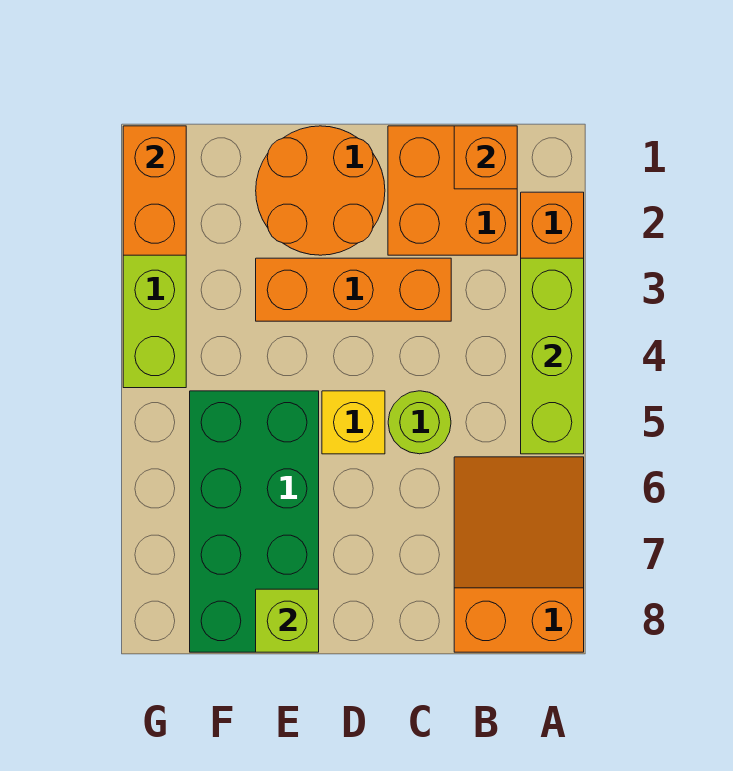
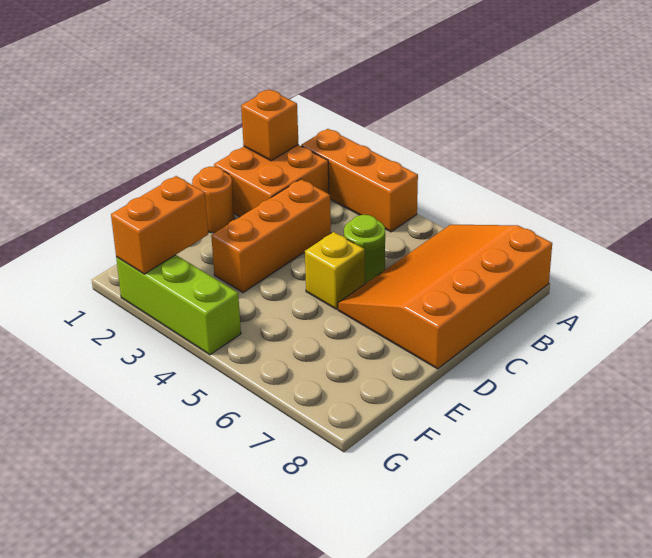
lime 1x3 brick [521,258,584,454] -> none
orange 2x3 slope [454,457,584,652] -> orange 3x4 slope [338,225,552,369]
orange 2x2 round brick [256,126,385,255] -> orange 1x1 round brick [192,166,234,233]
green 2x4 brick [190,391,319,652] -> none
lime 1x1 brick [256,589,319,652] -> none
orange 1x2 brick [123,126,186,255] -> orange 1x2 brick turned to [111,176,208,274]

